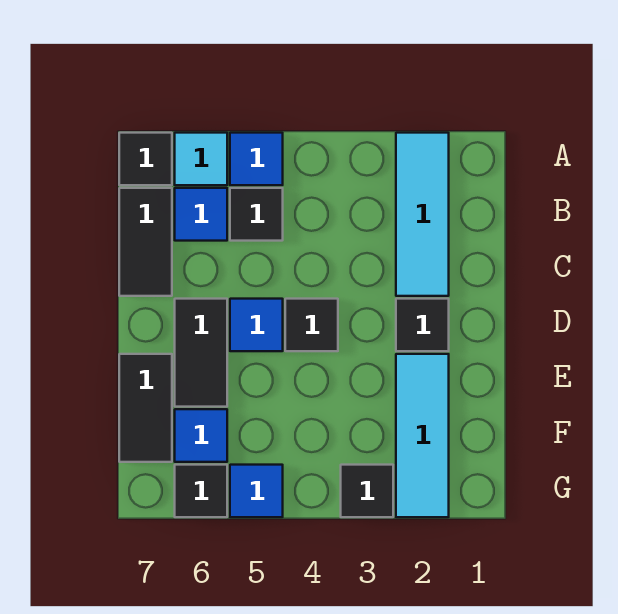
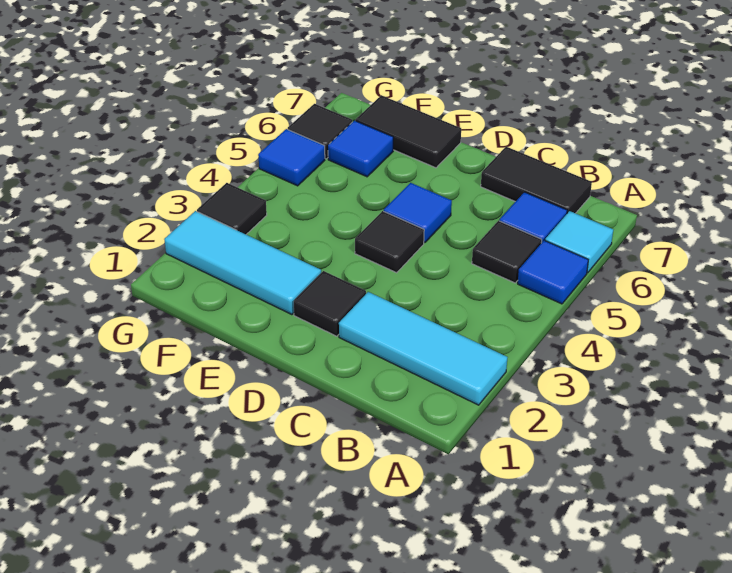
black 1x1 tile [119,133,172,185] -> none
black 1x2 tile [175,299,227,407] -> none

